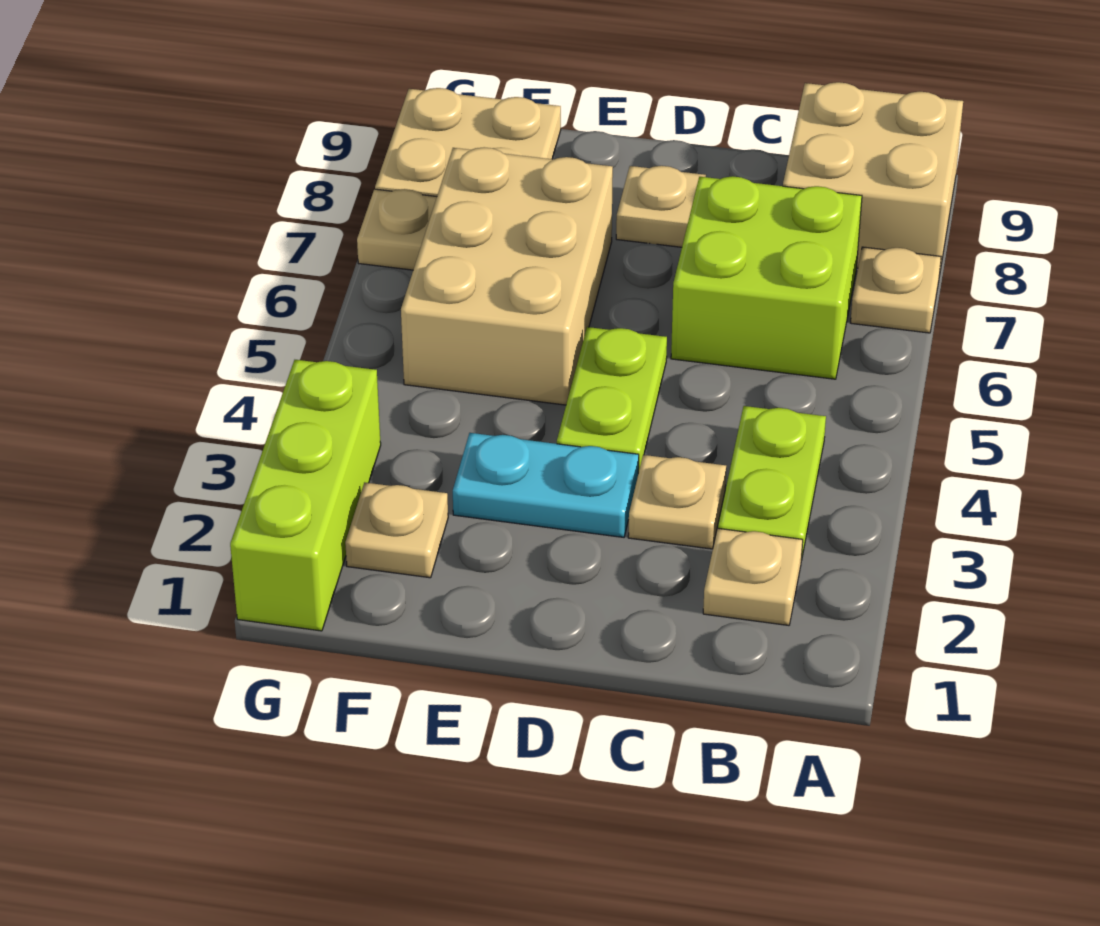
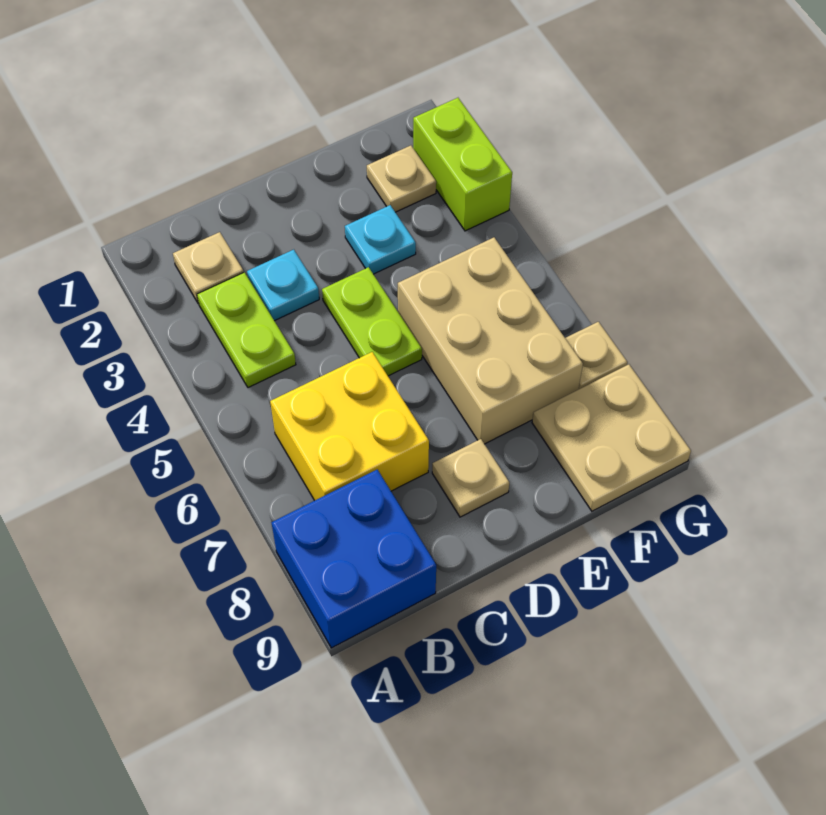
tan 1x1 plate [851,247,941,333] -> none
tan 2x2 brick [783,82,963,275] -> blue 2x2 brick [271,470,436,648]
lime 2x2 brick [671,176,862,379] -> yellow 2x2 brick [270,352,429,501]
tan 1x1 plate [628,455,726,549] -> cyan 1x1 plate [247,250,319,321]
cyan 1x2 plate [453,433,639,537] -> cyan 1x1 plate [345,205,416,274]
lime 1x3 brick [230,360,381,631] -> lime 1x2 brick [413,98,512,231]

